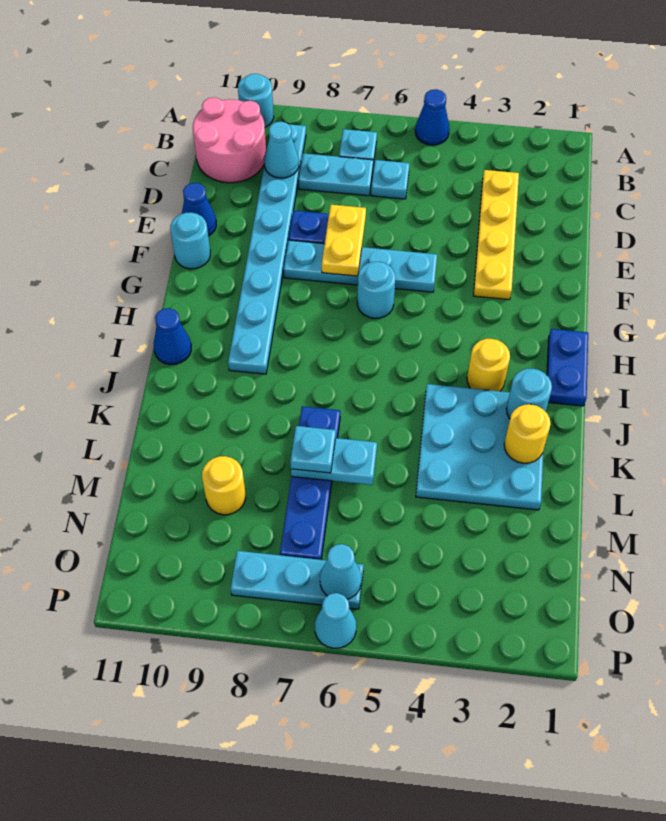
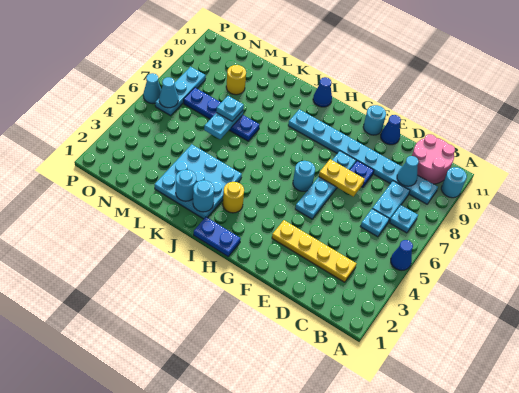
yellow 1x1 round brick [504,404,551,463] -> cyan 1x1 round brick [176,170,196,201]

